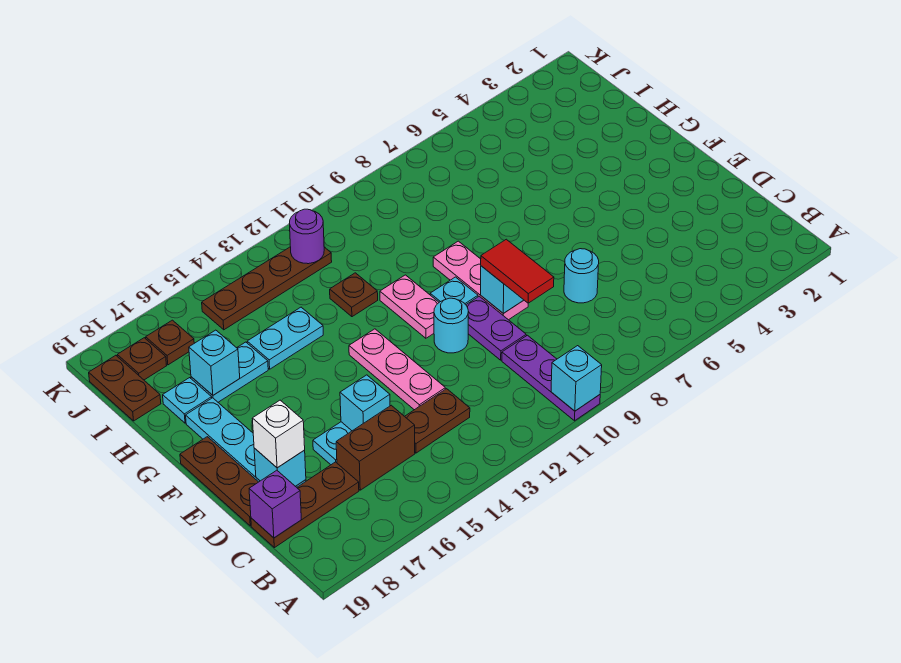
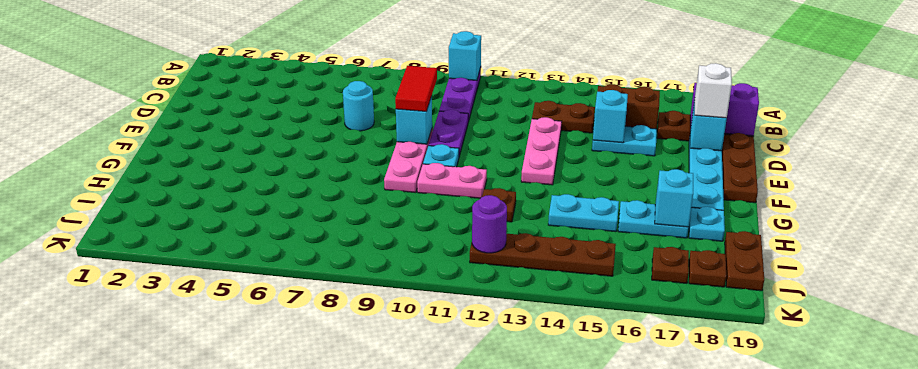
purple 1x1 brick [249,470,301,538] -> purple 1x2 brick [690,83,759,136]
cyan 1x1 round brick [434,298,468,353] -> none
pink 1x2 plate [380,275,439,338] -> pink 1x2 plate turned to [417,163,487,198]

